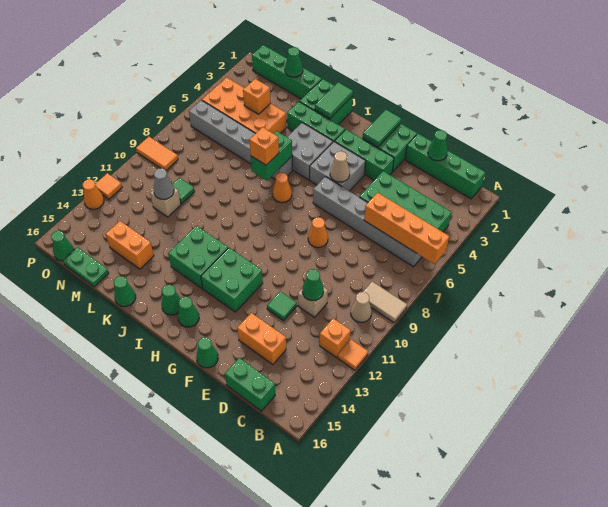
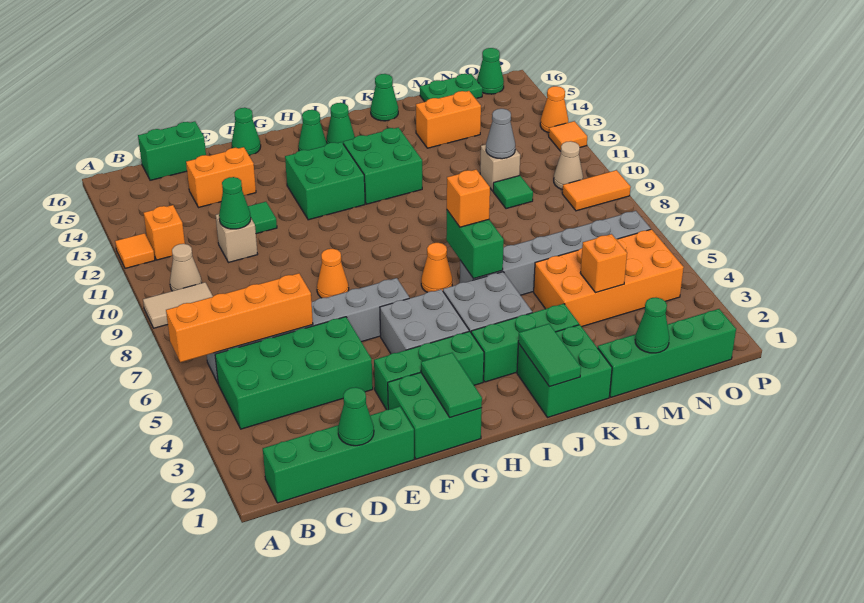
tan 1x1 cone [330,151,350,182] -> tan 1x1 cone moved to [554,141,583,190]

